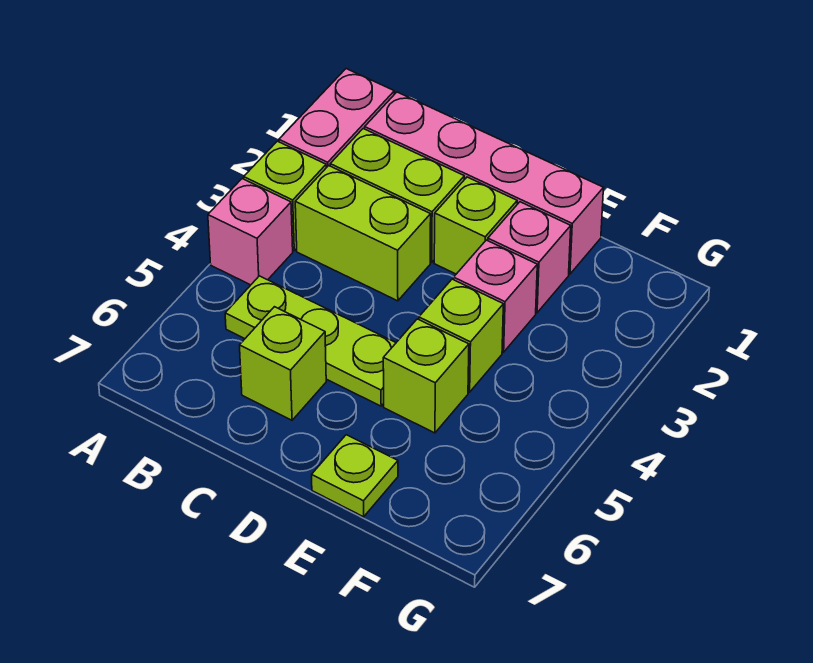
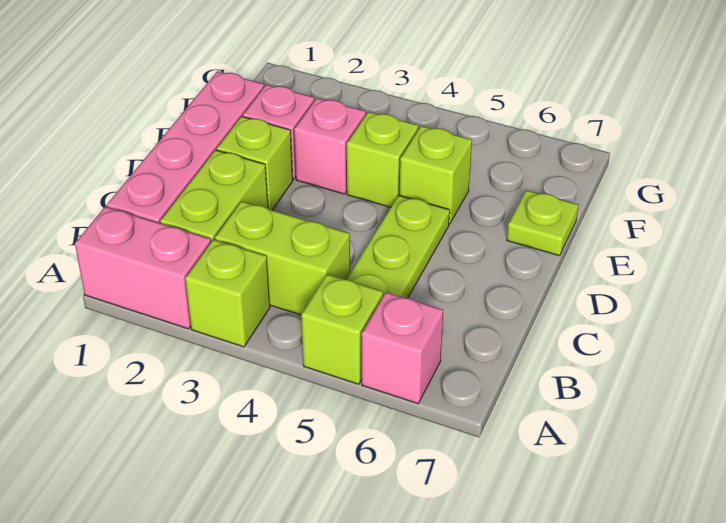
pink 1x1 brick [208,179,293,285] -> pink 1x1 brick moved to [362,292,443,404]
lime 1x2 brick [295,166,431,301] -> lime 1x2 brick turned to [215,201,350,315]
lime 1x1 brick [240,307,326,420] -> lime 1x1 brick moved to [301,274,383,384]

